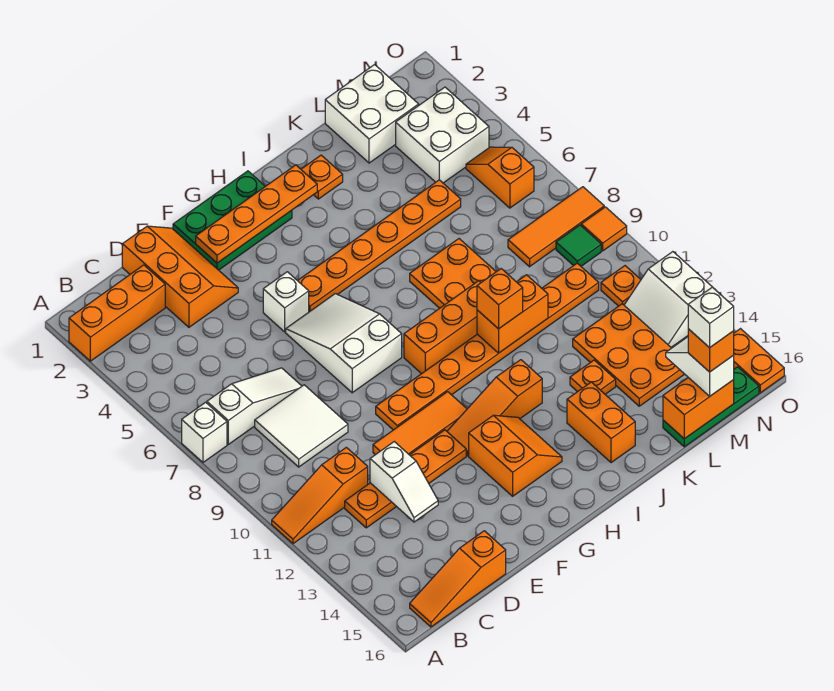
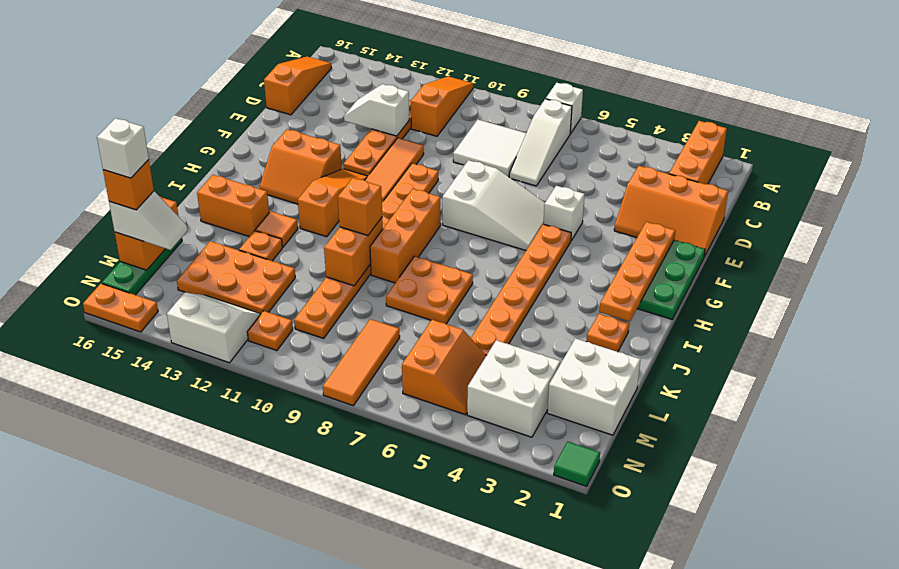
orange 1x2 slope [466,147,534,208] -> orange 2x2 slope [402,320,487,415]
green 1x1 tile [556,225,601,266] -> green 1x1 tile moved to [554,442,600,486]
orange 1x1 tile [581,207,627,251] -> orange 1x1 tile moved to [255,211,298,247]

